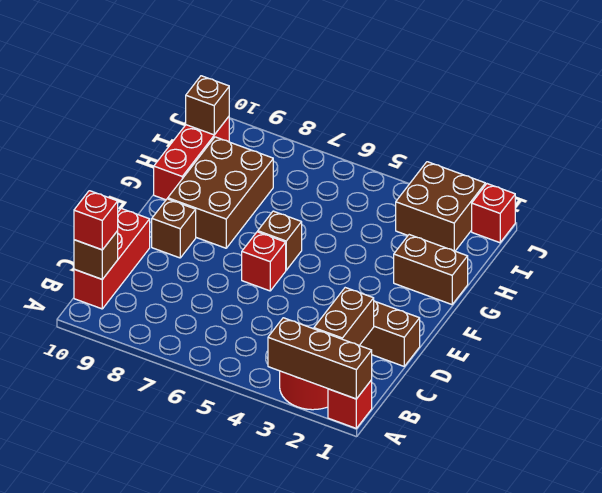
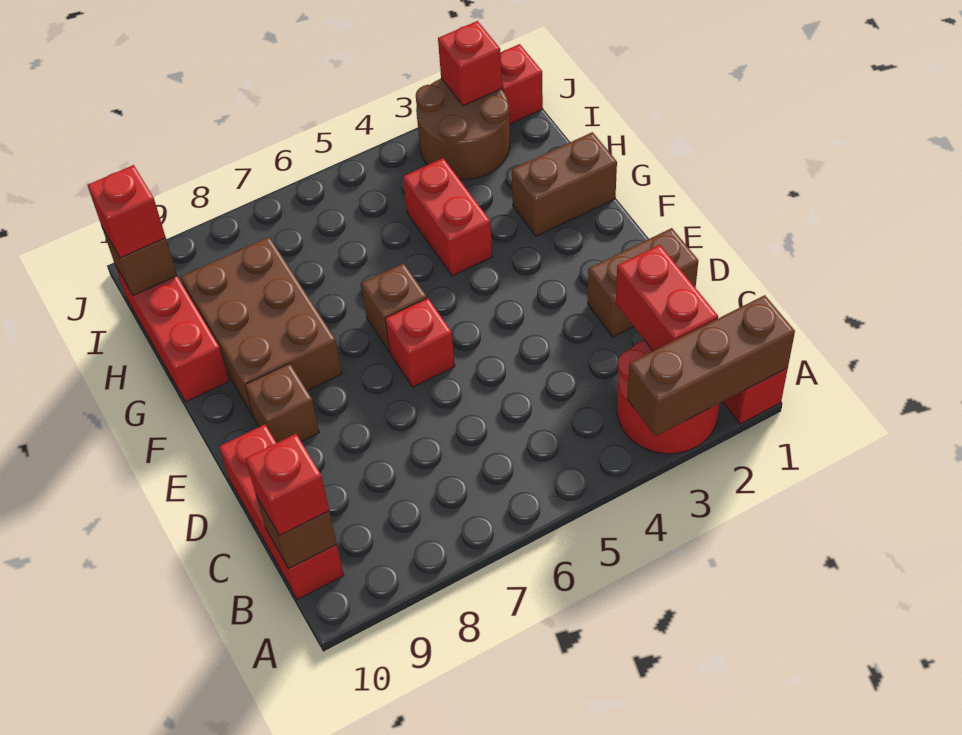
brown 1x2 brick [314,288,374,345] -> red 1x2 brick [616,245,718,351]
none -> red 1x2 brick [403,158,492,276]
brown 2x2 brick [396,162,485,251] -> brown 2x2 round brick [416,79,510,180]
none -> red 1x1 brick [87,165,166,258]
none -> red 1x1 brick [438,21,502,106]

